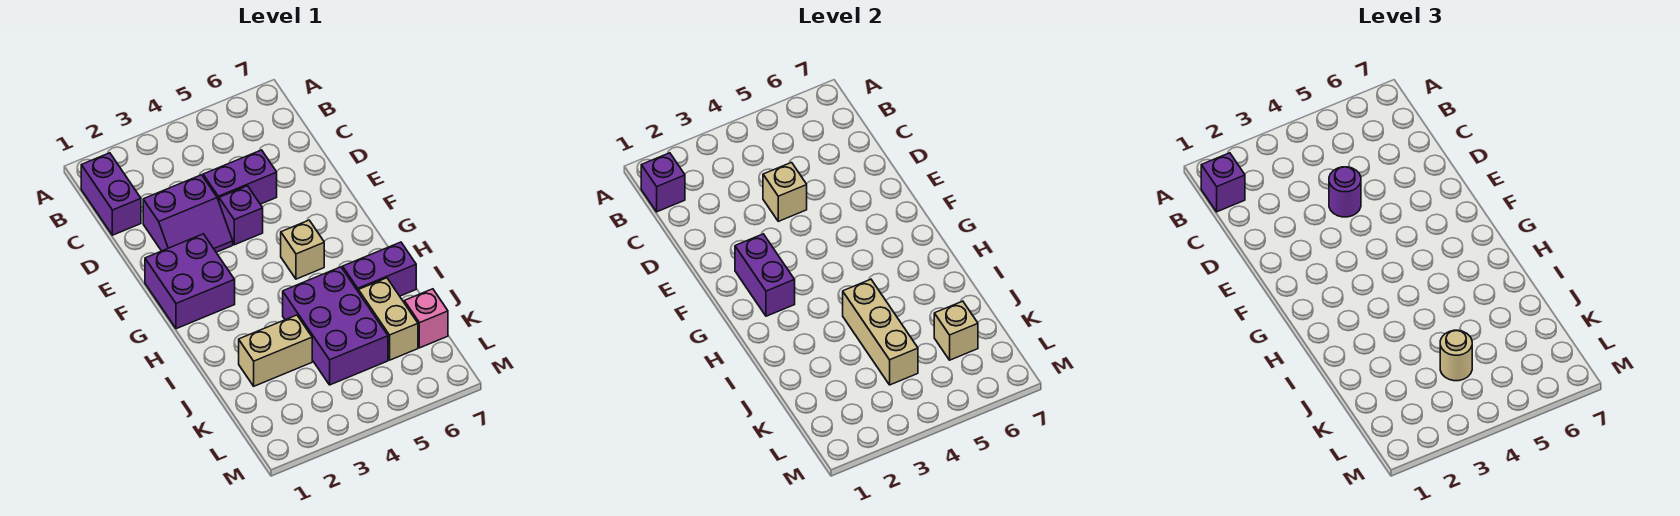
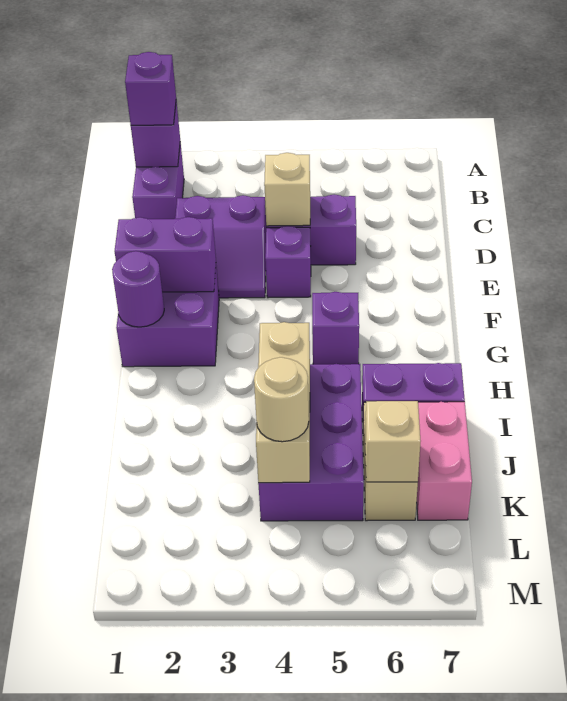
purple 1x1 round brick [1329,167,1361,217] -> purple 1x1 round brick moved to [112,251,164,327]
purple 1x2 brick [735,234,795,316] -> purple 1x2 brick turned to [115,217,216,292]
tan 1x1 brick [281,220,324,279] -> purple 1x1 brick [312,292,359,364]
tan 1x2 brick [239,315,312,386] -> none
pink 1x1 brick [404,289,448,348] -> pink 1x2 brick [417,402,472,520]

